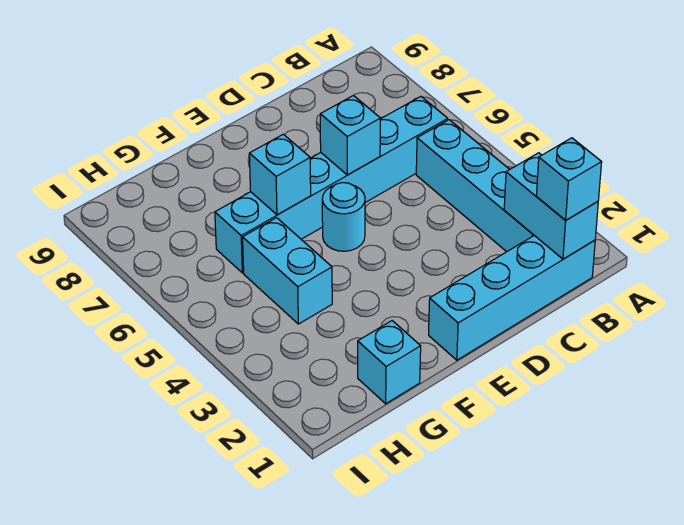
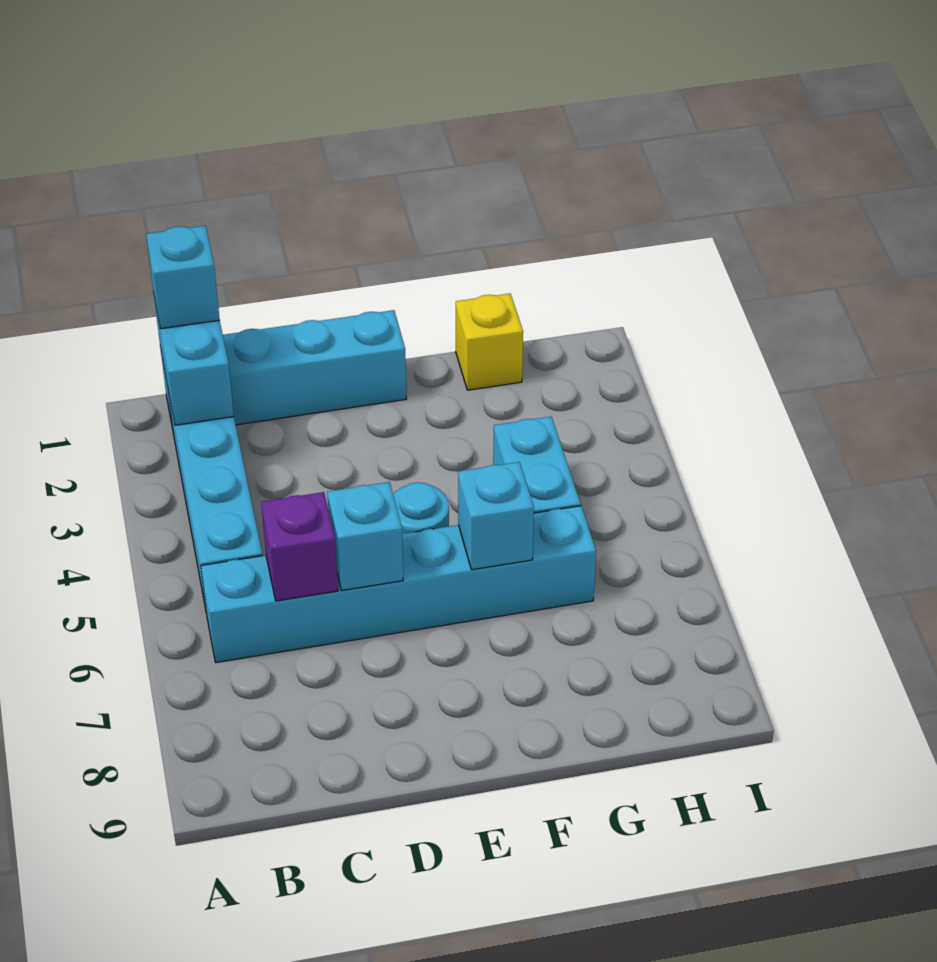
none -> purple 1x1 brick [261,492,338,601]
cyan 1x1 brick [358,321,421,404] -> yellow 1x1 brick [456,294,523,390]

